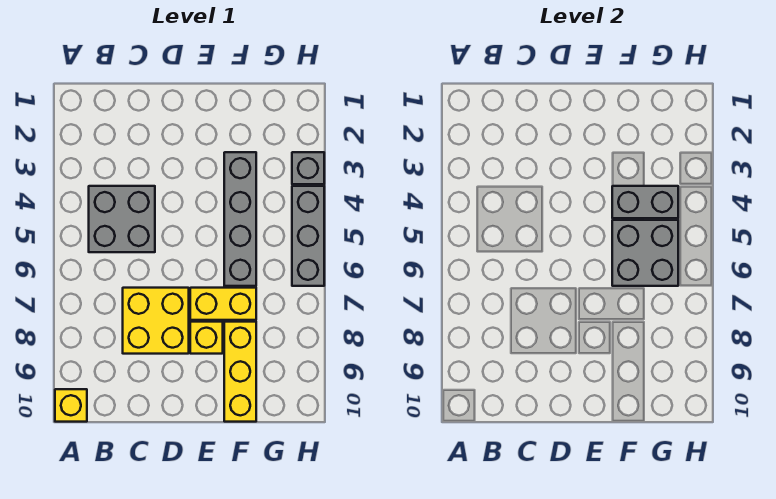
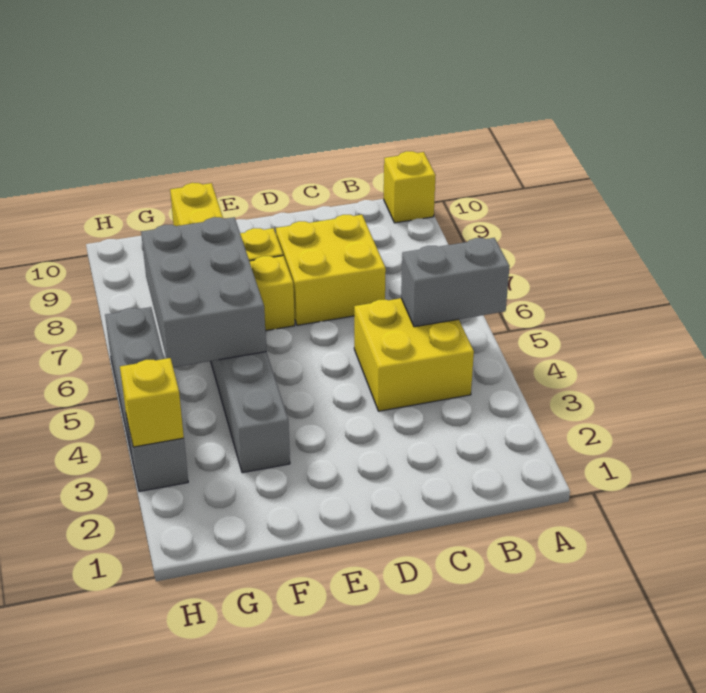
grey 2x2 brick [89,186,155,252] -> yellow 2x2 brick [354,298,474,411]
grey 1x2 brick [612,186,678,218] -> grey 1x2 brick moved to [401,238,509,327]
grey 2x2 brick [612,220,678,286] -> grey 2x3 brick [141,217,266,367]
none -> yellow 1x1 brick [120,358,184,447]

